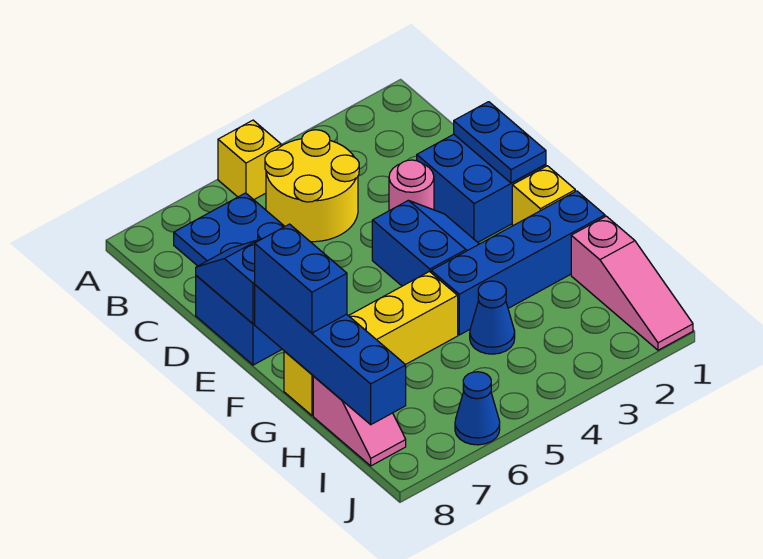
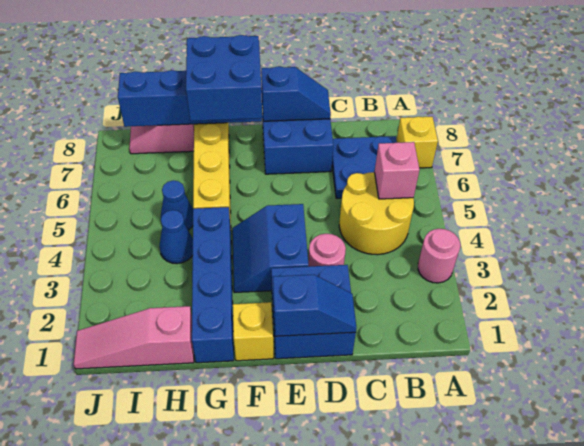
none -> pink 1x1 round brick [418,229,460,283]
yellow 1x1 brick [218,120,281,200] -> yellow 1x1 brick moved to [396,117,438,168]
none -> pink 1x1 brick [375,142,419,199]
blue 1x2 plate [454,102,546,183] -> blue 1x2 slope [273,275,357,336]
blue 2x2 slope [372,200,479,286] -> blue 2x2 slope turned to [232,204,309,293]
blue 1x2 brick [255,224,347,333] -> blue 2x2 brick [186,35,262,121]
blue 1x1 cone [455,372,500,445] -> blue 1x1 cone moved to [161,180,193,230]

